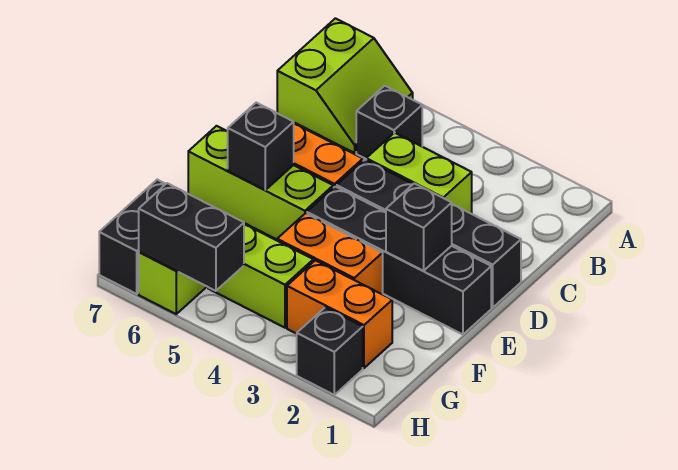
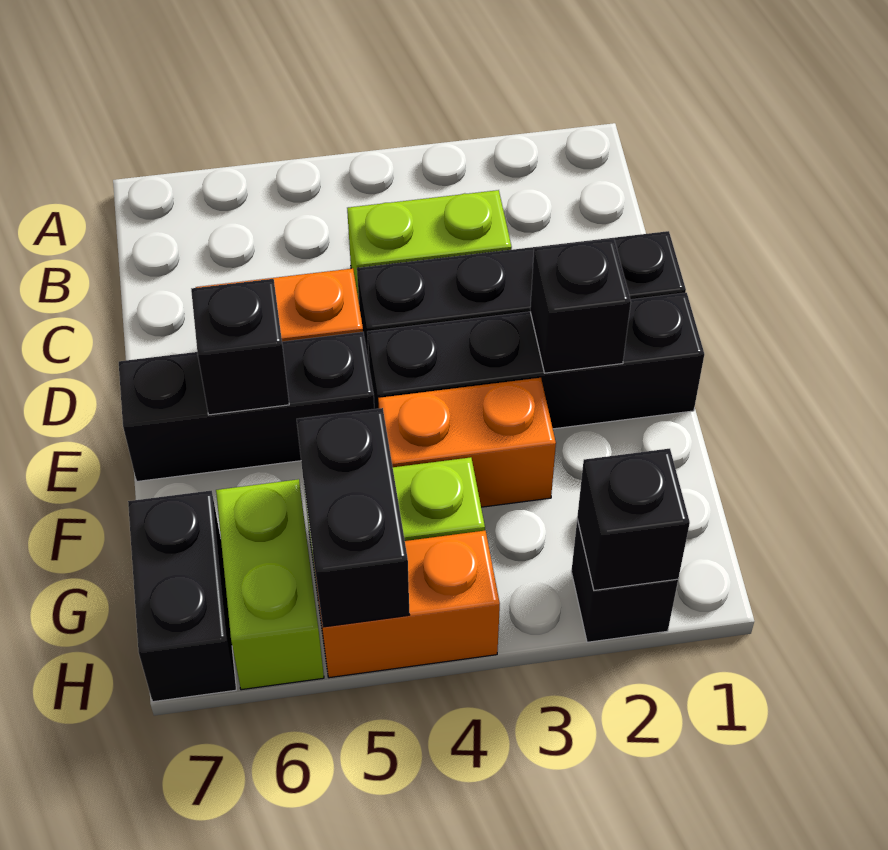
lime 2x2 slope [277,18,413,153] -> none
black 1x1 brick [356,86,422,159] -> black 1x1 brick moved to [577,449,690,590]
lime 1x3 brick [188,126,333,239] -> black 1x3 brick [119,332,374,481]
orange 1x2 brick [287,260,392,368] -> orange 1x2 brick moved to [314,531,500,678]
black 1x2 brick [139,183,244,291] -> black 1x2 brick turned to [297,408,409,627]

